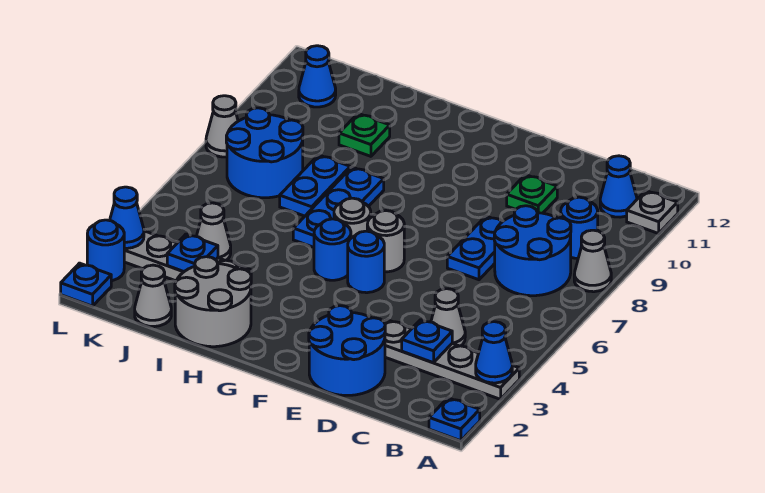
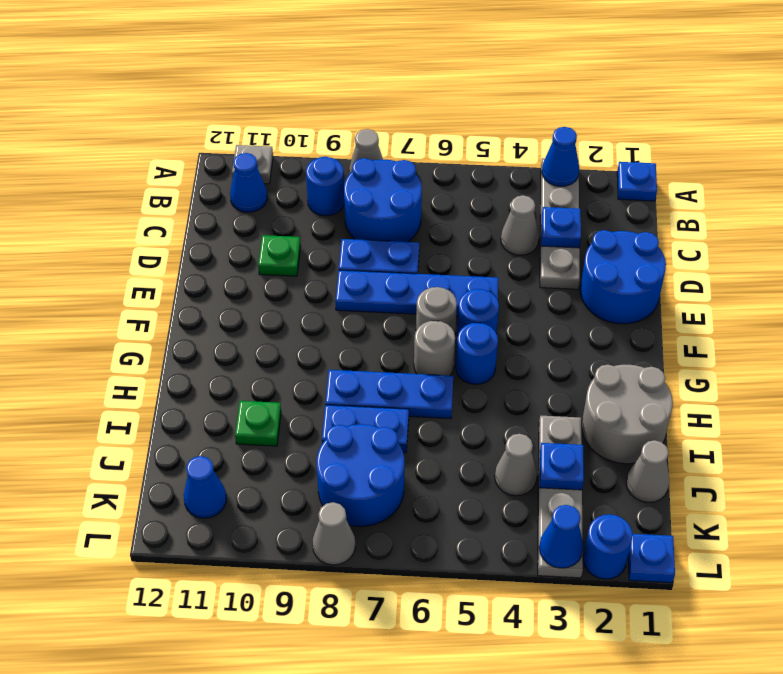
none -> blue 1x4 plate [335,270,498,316]

